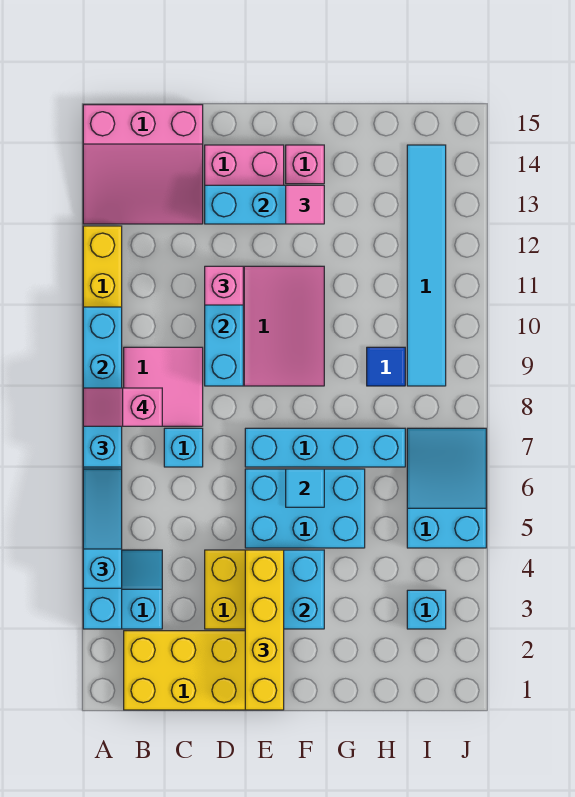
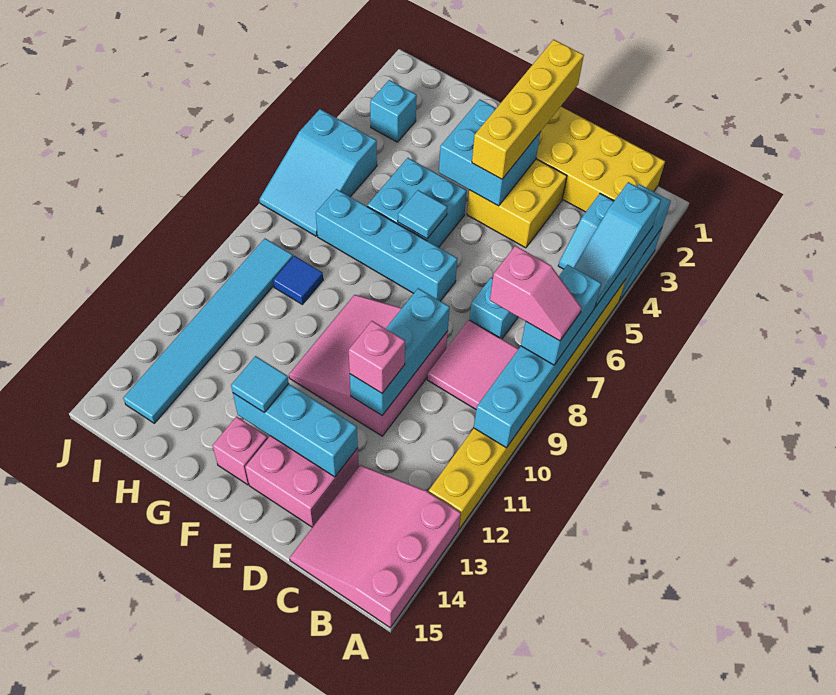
pink 3x3 slope [83,105,203,224] -> pink 3x3 slope turned to [290,465,461,628]
cyan 2x3 brick [245,469,365,548] -> cyan 2x2 brick [367,158,467,247]
pink 1x1 tile [286,185,324,224] -> cyan 1x1 tile [231,356,289,413]

